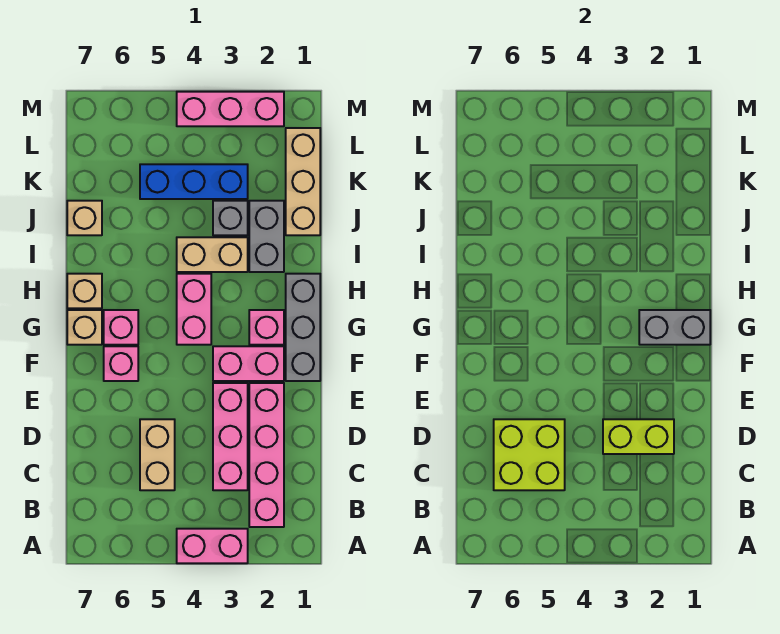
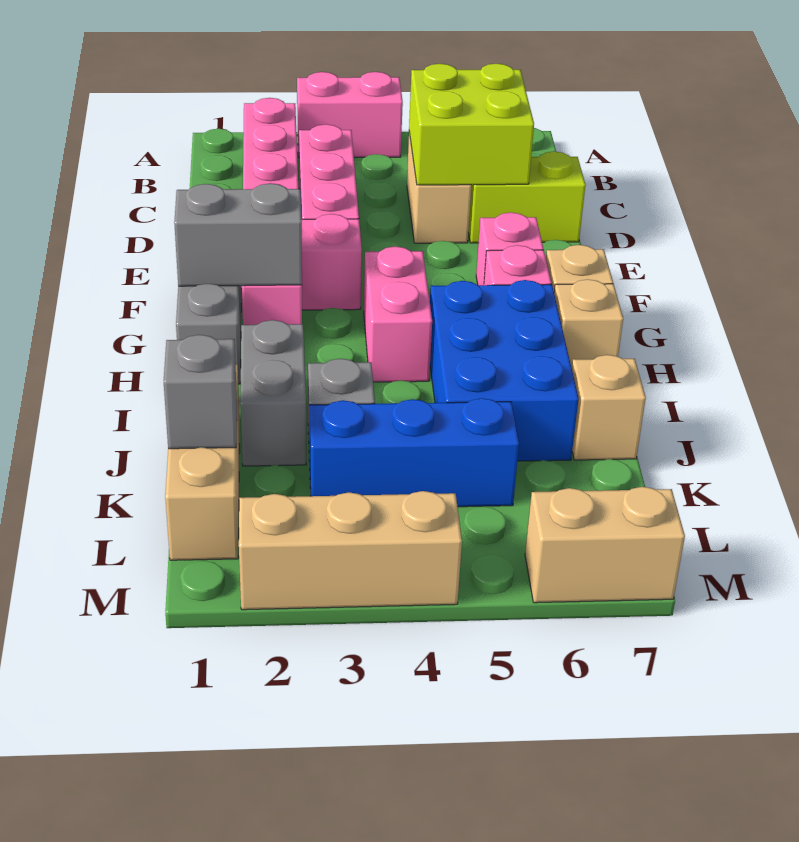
lime 1x2 brick [603,419,674,454] -> lime 1x2 brick moved to [468,151,585,243]
none -> blue 2x3 brick [430,280,579,461]
tan 1x2 brick [177,237,248,272] -> tan 1x2 brick moved to [525,487,685,603]
none -> grey 1x1 brick [164,335,237,449]
pink 1x3 brick [177,92,284,126] -> tan 1x3 brick [239,491,462,610]

